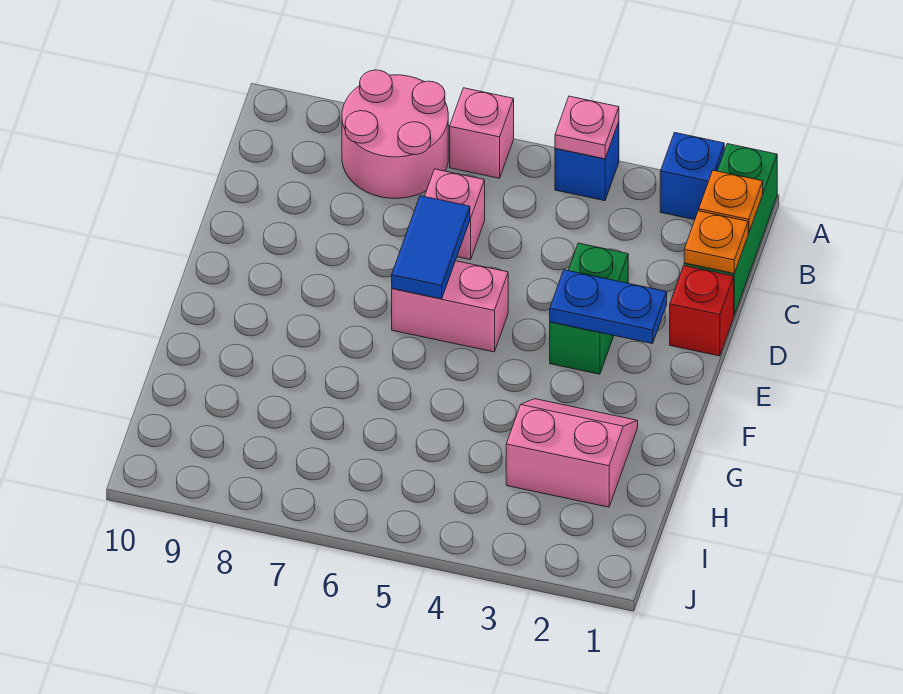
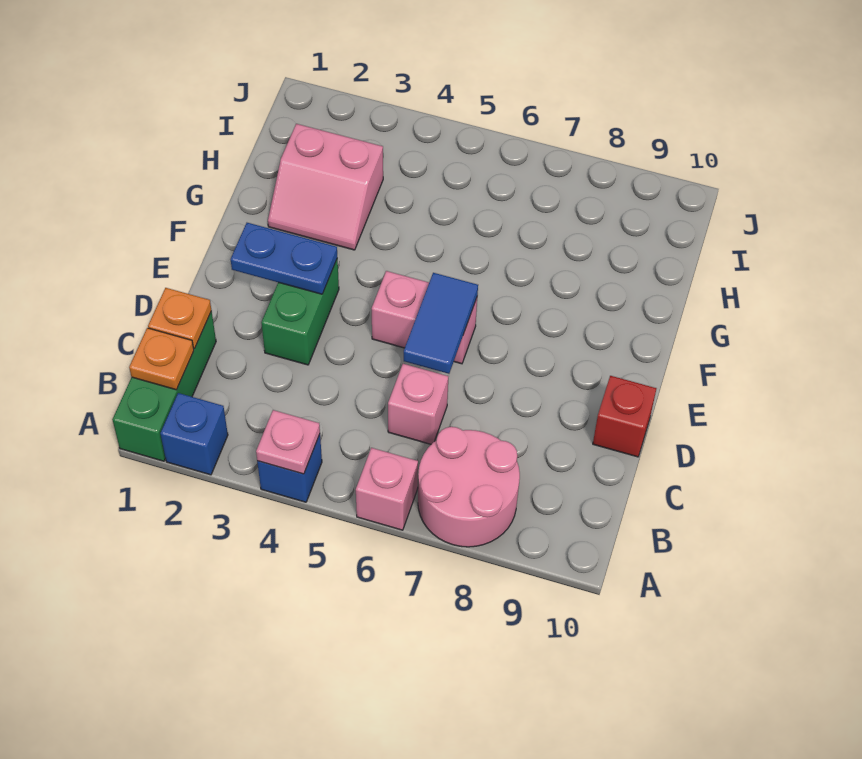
red 1x1 brick [670,266,734,356] -> red 1x1 brick moved to [593,376,657,457]

